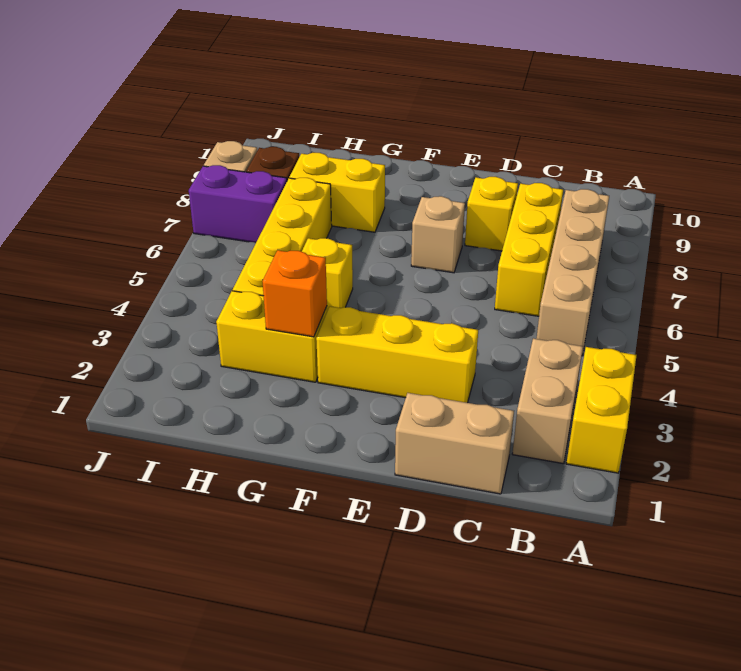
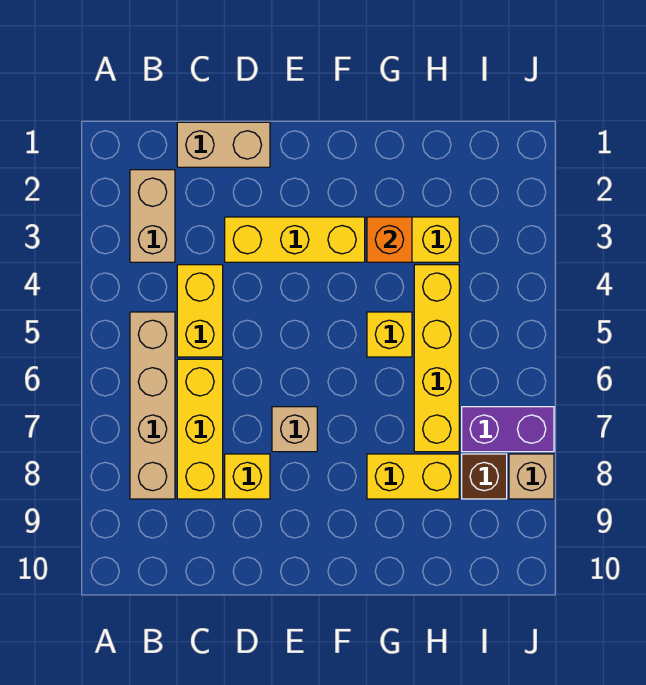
yellow 1x2 brick [566,347,637,473] -> yellow 1x2 brick moved to [177,265,223,357]

